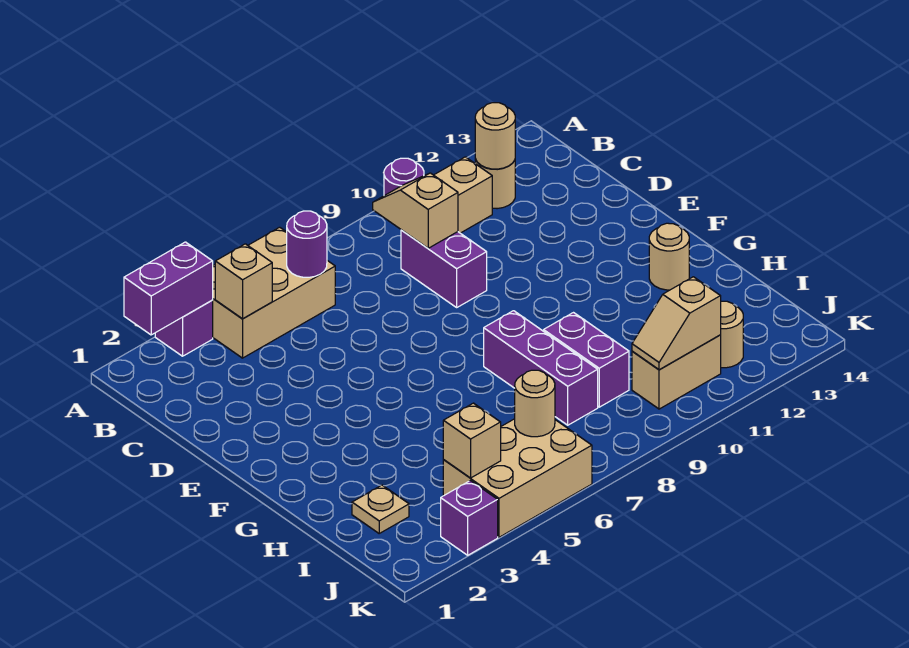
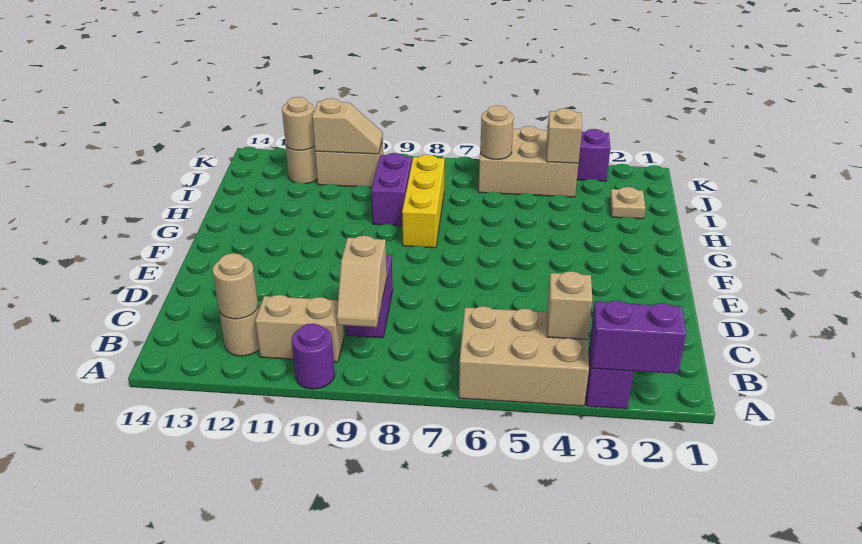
purple 1x1 round brick [287,211,327,277] -> none
purple 1x3 brick [484,311,598,425] -> yellow 1x3 brick [402,155,445,248]
tan 1x1 round brick [649,223,689,290] -> tan 1x1 round brick moved to [282,97,314,150]

